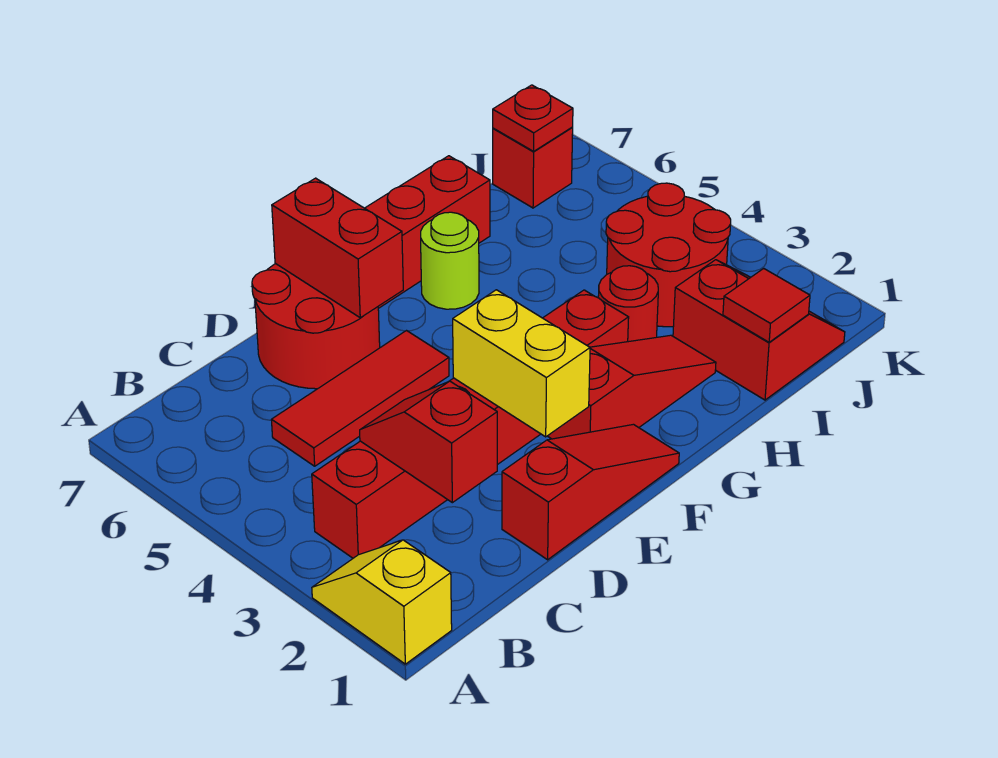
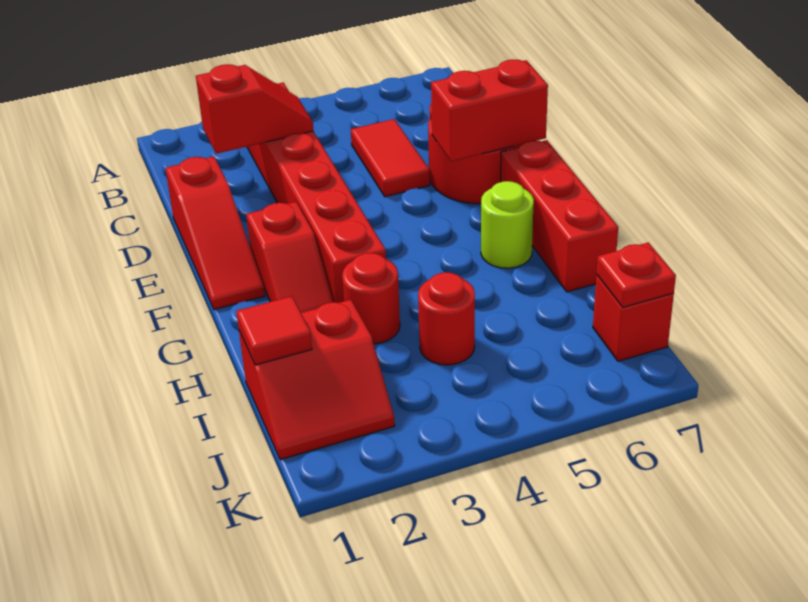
yellow 1x2 slope [312,540,452,664] -> none
red 1x3 tile [272,331,449,466] -> red 1x2 tile [351,119,430,197]
yellow 1x2 brick [453,290,590,437] -> none
red 1x3 slope [548,335,716,439] -> red 1x2 slope [246,202,333,313]
red 2x2 round brick [606,183,731,327] -> red 1x1 round brick [418,272,475,365]

